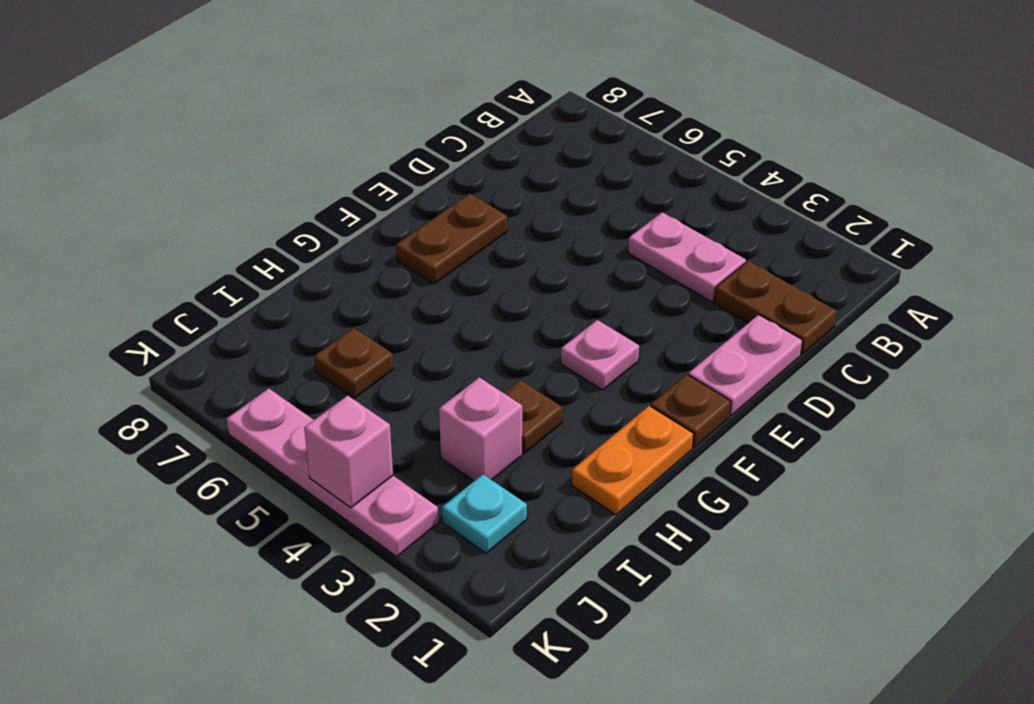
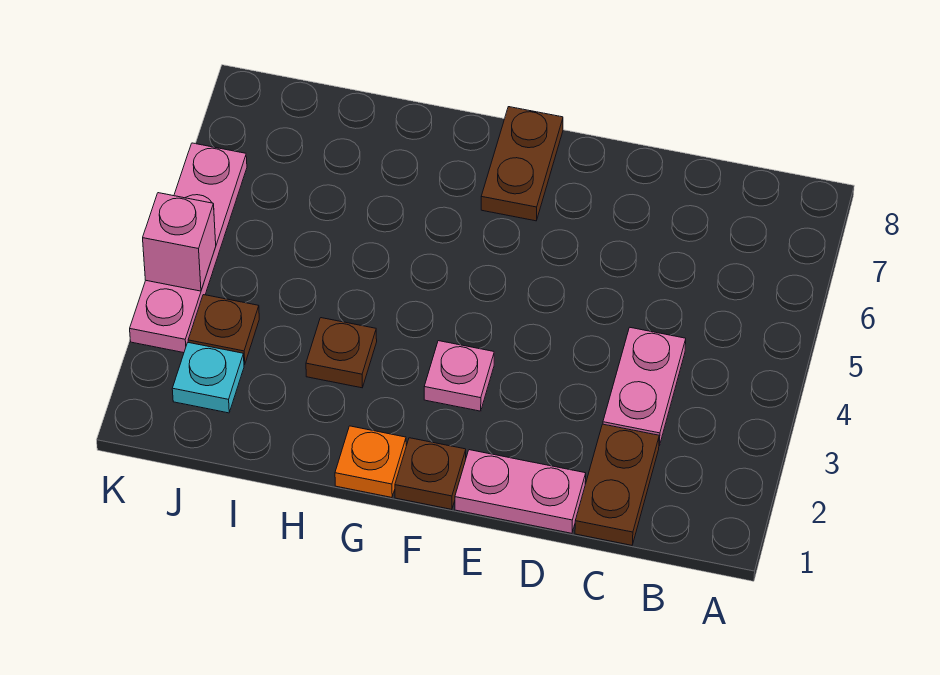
brown 1x2 plate [396,194,507,284] -> brown 1x2 plate turned to [481,107,563,221]
orange 1x2 plate [572,406,694,515] -> orange 1x1 plate [335,426,406,497]
pink 1x1 brick [439,377,522,481] -> none
brown 1x1 plate [314,328,394,398] -> brown 1x1 plate moved to [188,295,259,365]

